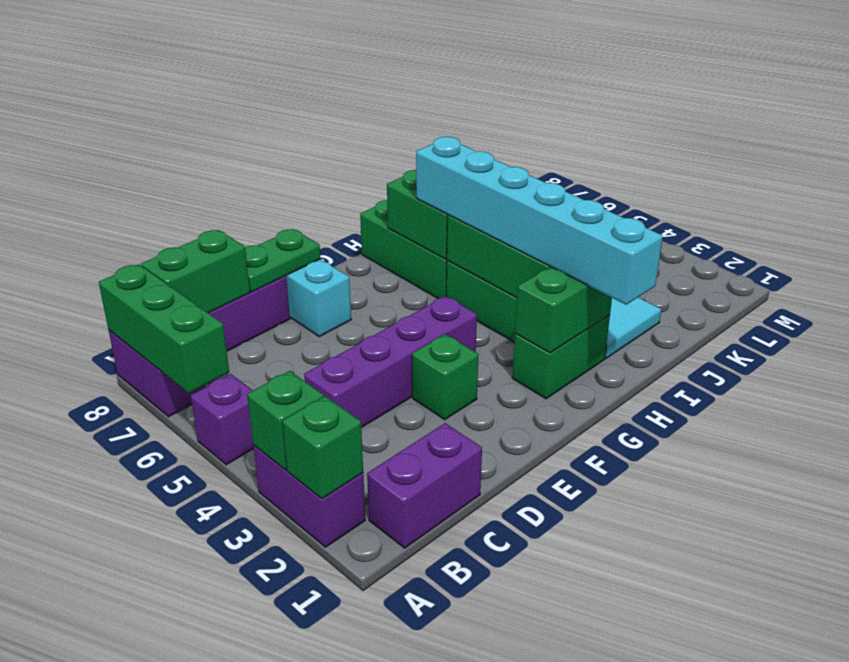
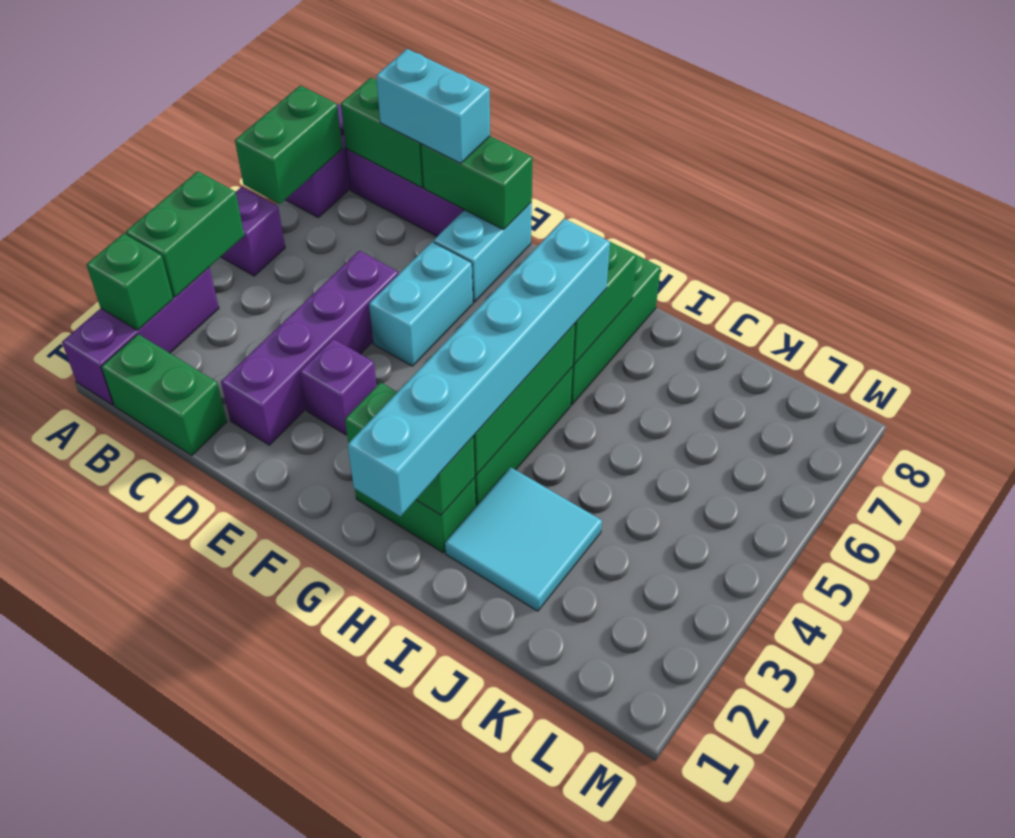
purple 1x2 brick [253,445,365,547] -> purple 1x3 brick [62,268,219,405]
green 1x1 brick [247,371,324,470] -> green 1x2 brick [126,171,244,297]
green 1x3 brick [99,264,229,393] -> green 1x2 brick [235,85,342,204]
purple 1x2 brick [367,423,482,548] -> green 1x2 brick [101,334,227,455]
purple 1x4 brick [304,296,477,428] -> purple 1x4 brick turned to [221,251,399,445]
none -> cyan 1x2 brick [376,49,490,163]
green 1x2 plate [245,229,321,292] -> green 1x2 brick [421,136,533,230]
green 1x1 brick [412,334,479,420] -> purple 1x1 brick [300,339,377,435]
none -> cyan 1x2 brick [369,242,473,366]

